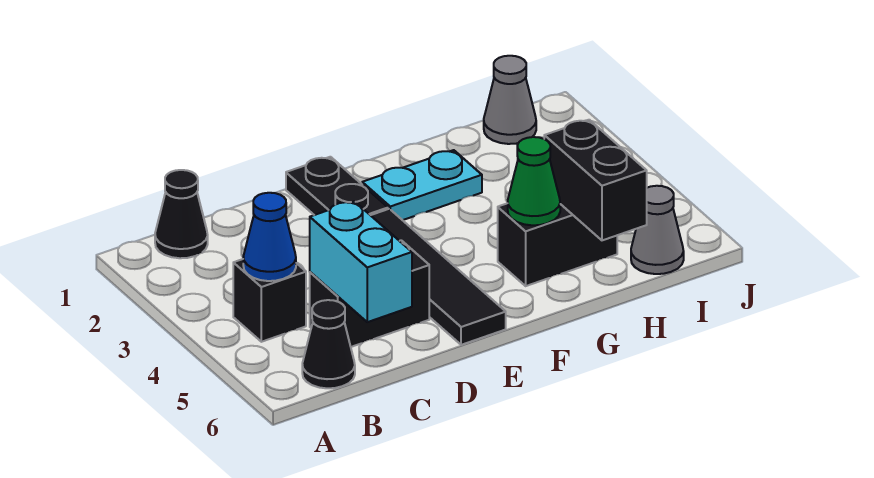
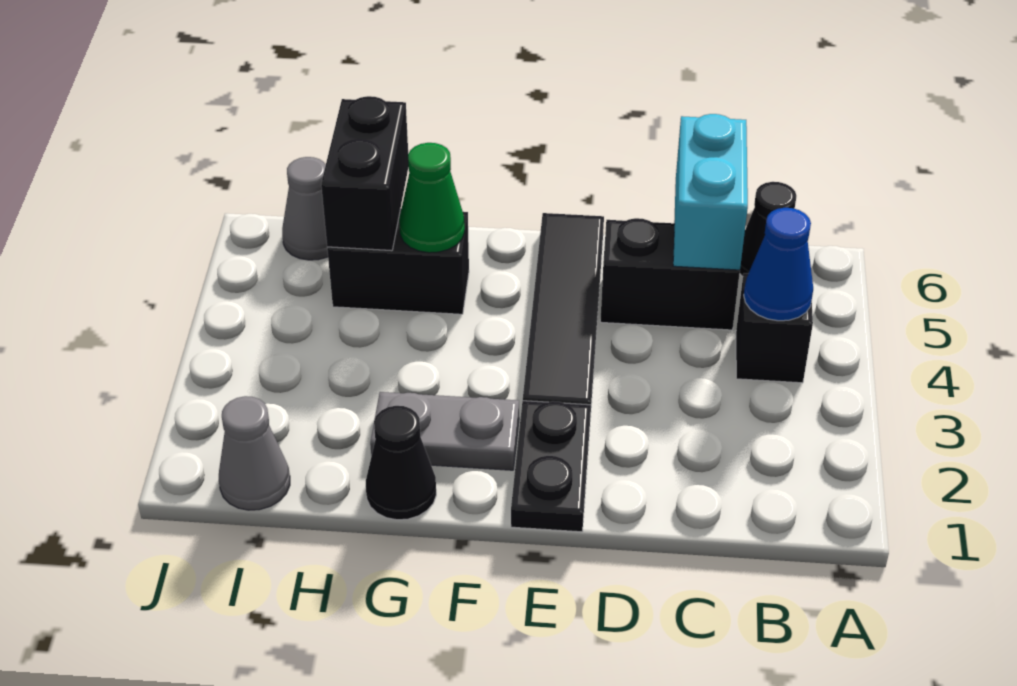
black 1x1 cone [155,170,208,258] -> black 1x1 cone moved to [366,406,436,520]
cyan 1x2 plate [362,150,482,220] -> grey 1x2 plate [370,392,519,470]

